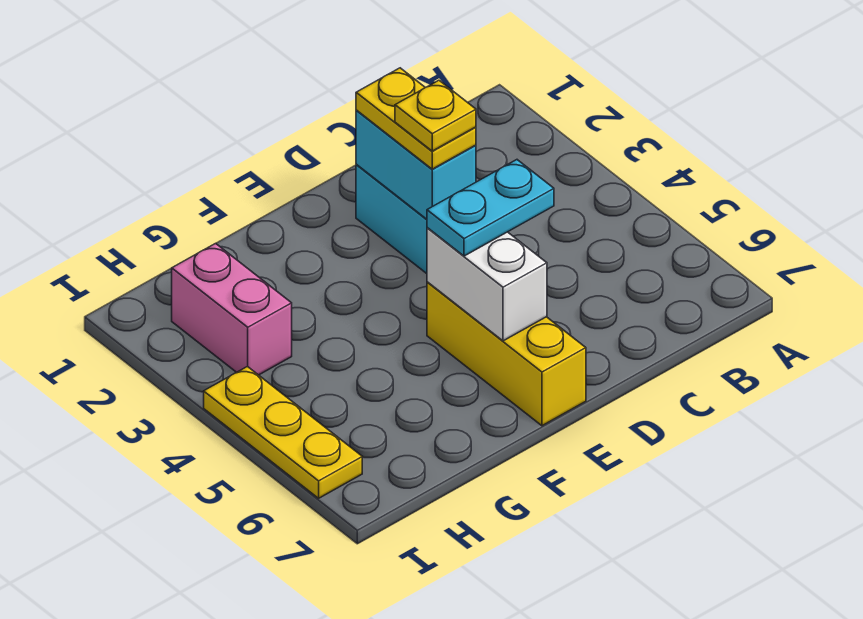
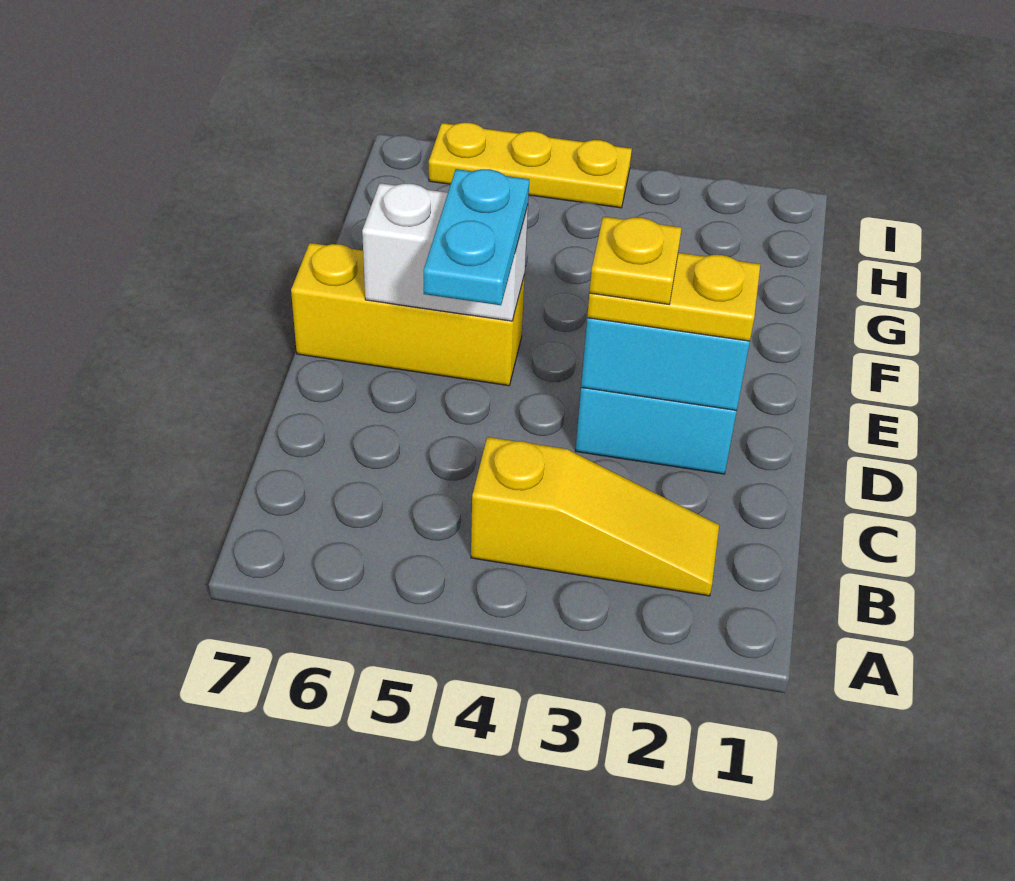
none -> yellow 1x3 slope [471,437,719,596]
pink 1x2 brick [172,243,292,375] -> none

